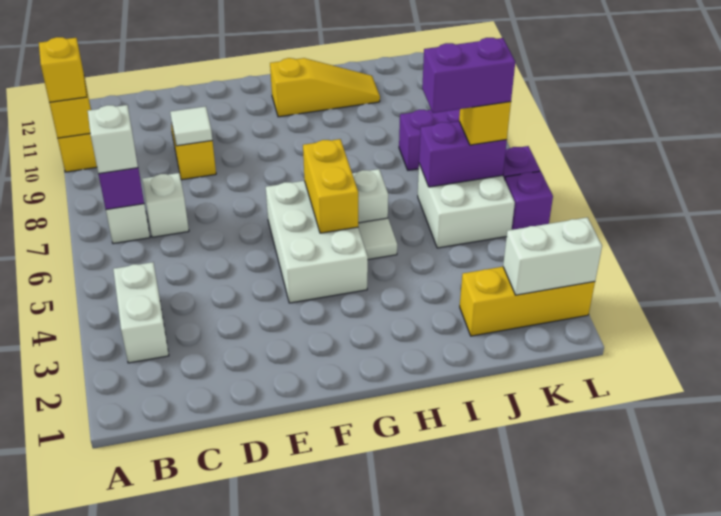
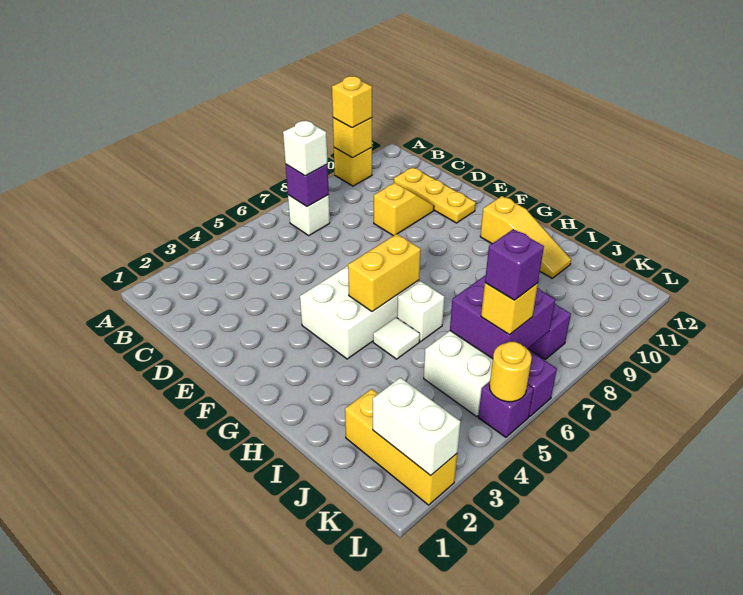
white 1x2 brick [113,262,169,363] -> none
white 1x1 brick [142,173,189,237] -> none
none -> yellow 1x3 plate [394,167,476,223]
white 1x1 tile [170,106,212,146] -> none
purple 1x2 brick [419,121,507,187] -> purple 2x2 brick [450,275,555,359]
purple 1x2 brick [422,38,515,113] -> purple 1x1 brick [485,229,544,300]
none -> yellow 1x1 round brick [489,342,532,402]

